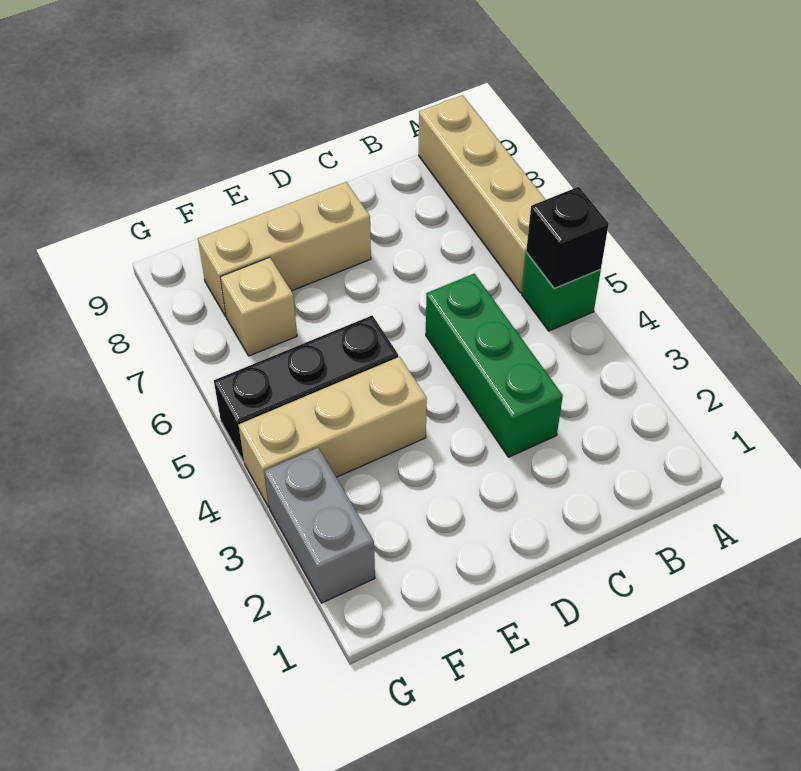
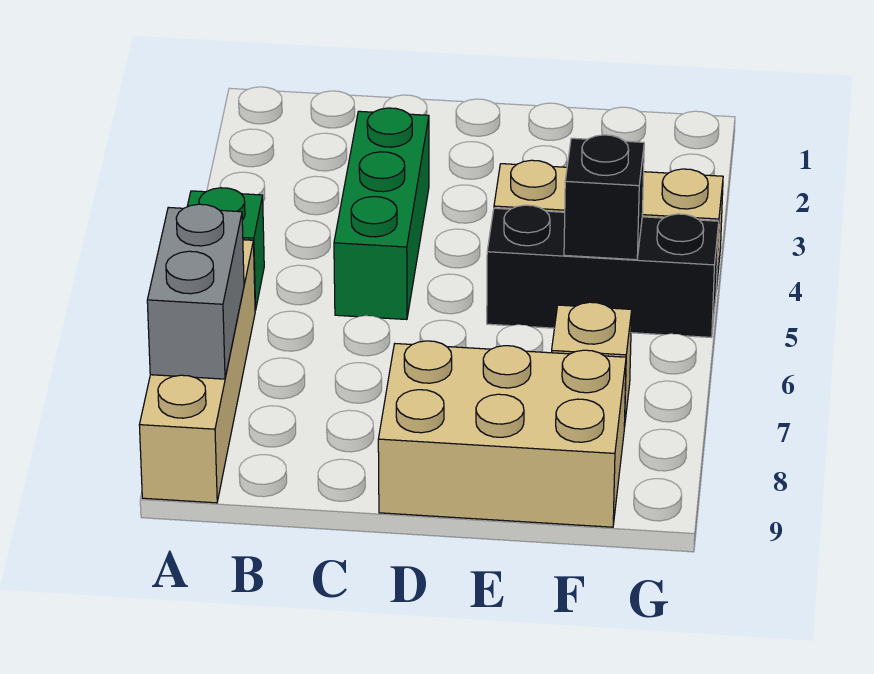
black 1x1 brick [526,187,609,288] -> black 1x1 brick moved to [564,135,644,260]
tan 1x3 brick [198,182,371,316] -> tan 2x3 brick [378,341,626,527]
grey 1x2 brick [264,448,375,603] -> grey 1x2 brick moved to [147,204,244,379]

